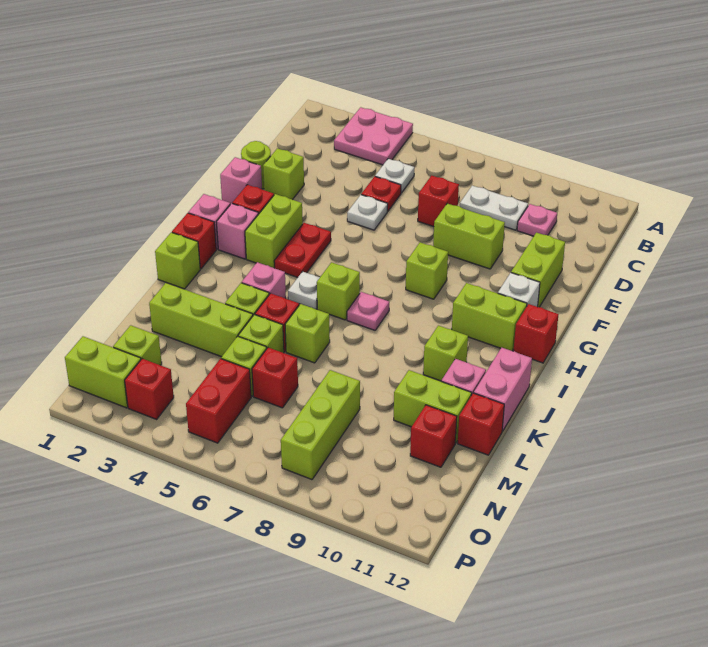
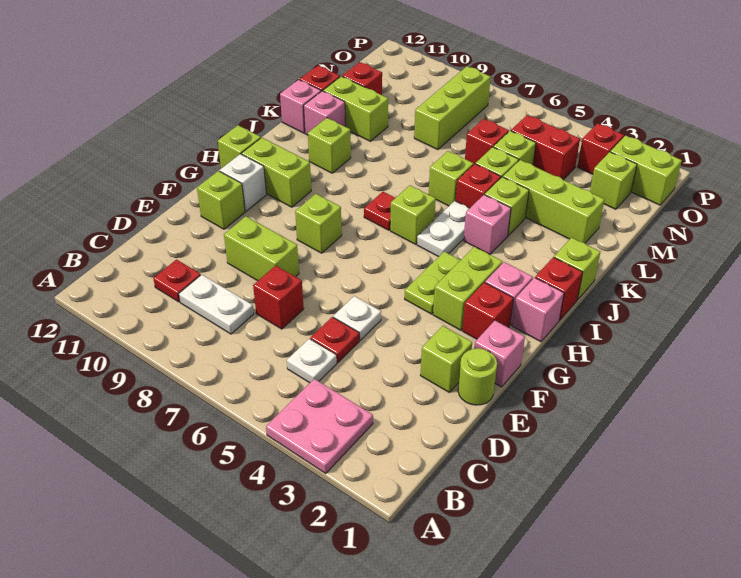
pink 1x1 plate [517,204,557,236] -> red 1x1 plate [153,260,201,302]
lime 1x2 brick [511,233,565,307] -> lime 1x1 brick [197,171,245,229]
red 1x2 plate [274,223,331,278] -> lime 1x2 plate [405,252,460,314]
red 1x1 brick [514,304,558,363] -> lime 1x1 brick [218,125,261,168]
white 1x1 plate [288,271,320,309] -> white 1x2 plate [417,201,470,257]
pink 1x1 plate [347,292,389,330] -> red 1x1 plate [364,192,395,230]
pink 1x2 brick [474,348,532,431] -> pink 1x1 brick [280,80,321,133]
red 1x2 brick [186,359,251,443] -> red 1x2 brick turned to [511,115,580,180]

